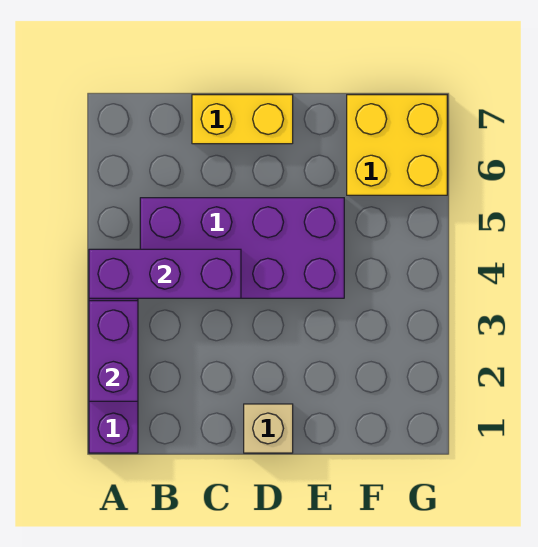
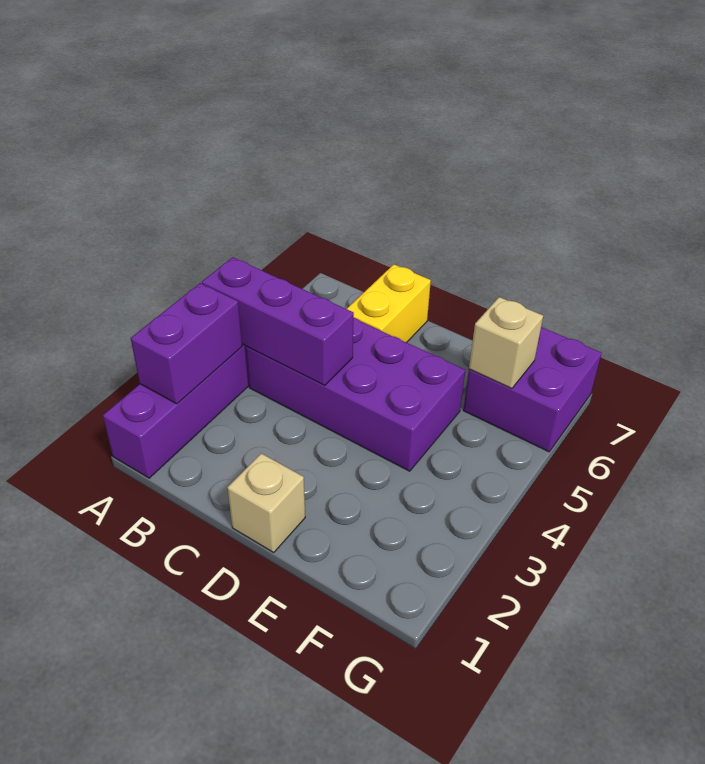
yellow 1x2 brick [192,95,293,144] -> yellow 1x2 brick turned to [347,265,431,343]
yellow 2x2 brick [347,95,447,195] -> purple 2x2 brick [463,327,601,452]
none -> tan 1x1 brick [469,297,543,388]

